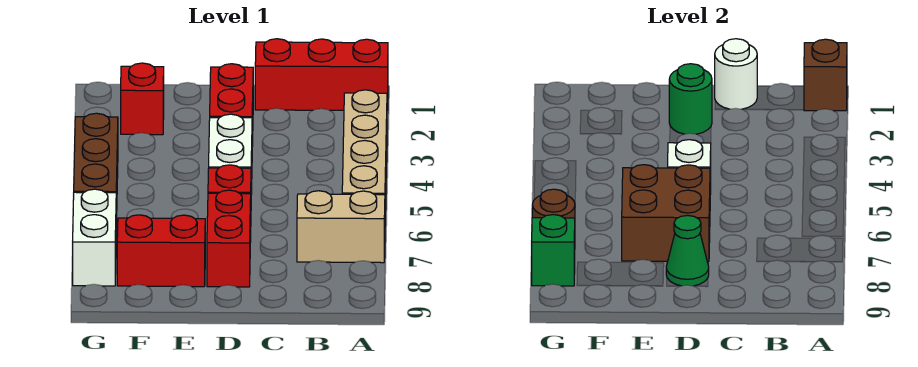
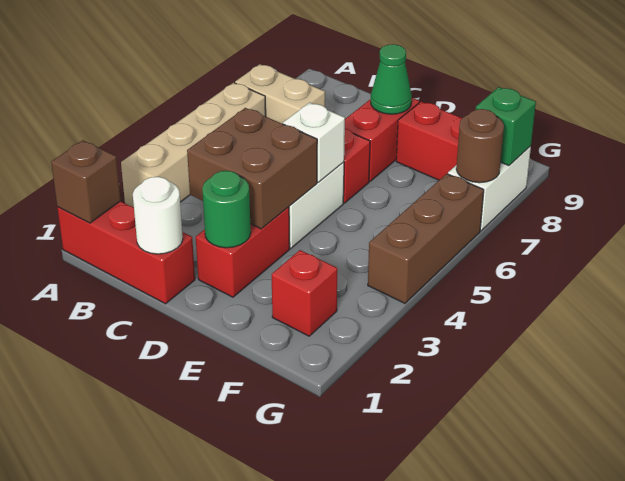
brown 2x2 brick [622,165,710,262] -> brown 2x2 brick moved to [187,108,317,229]

